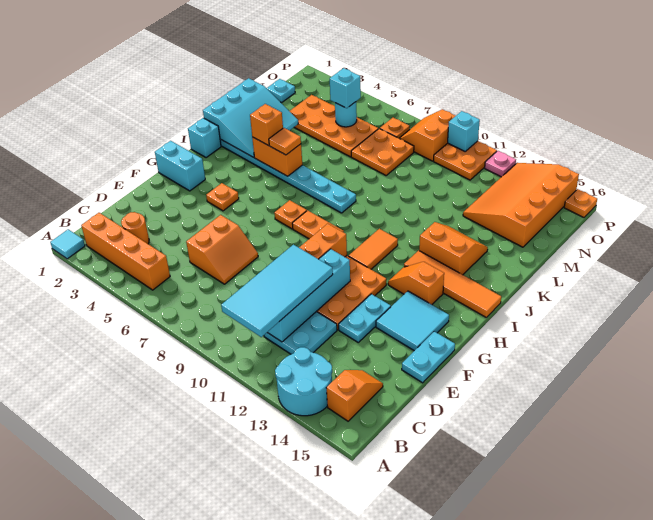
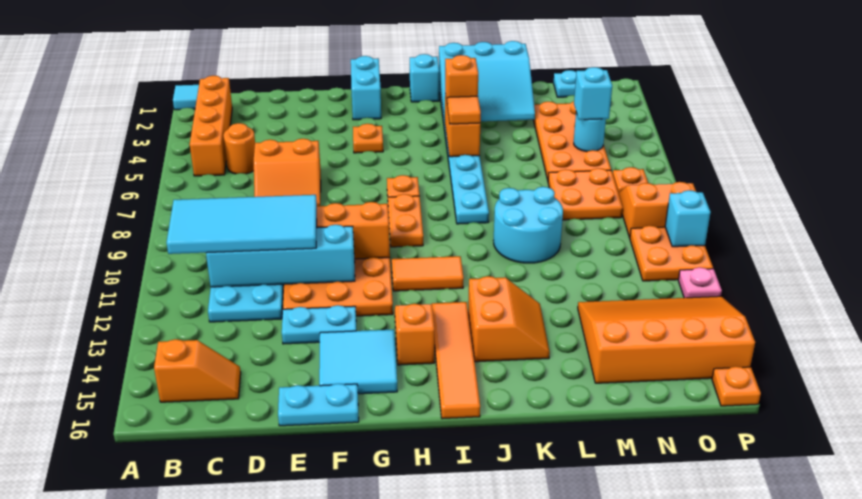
cyan 2x2 round brick [275,347,332,416] -> cyan 2x2 round brick moved to [494,187,563,263]
orange 1x1 round brick [121,212,149,244] -> orange 1x1 round brick moved to [224,123,255,174]

